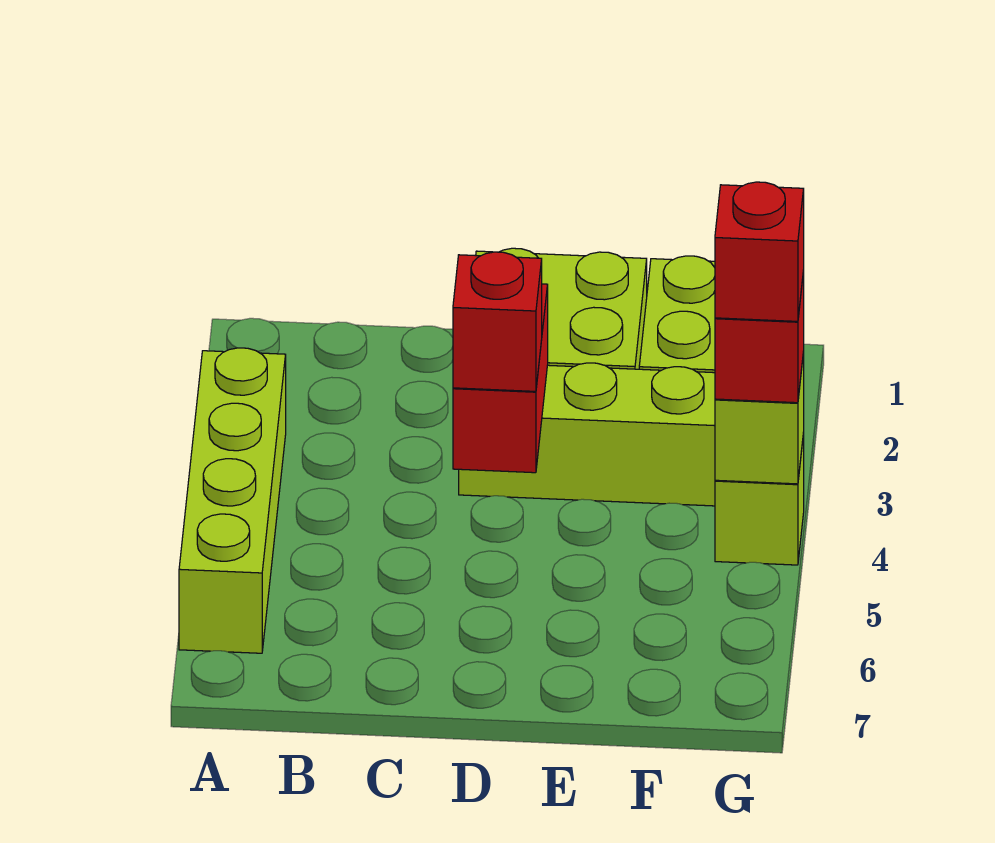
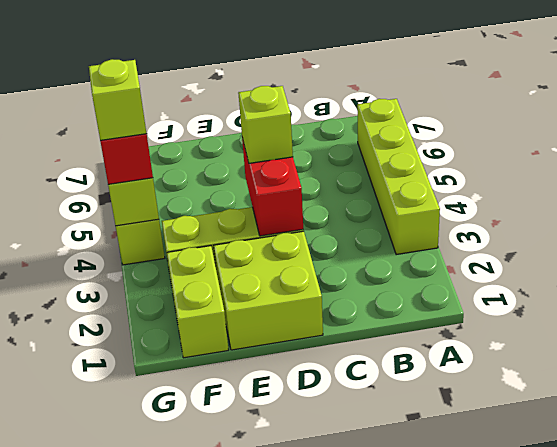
red 1x1 brick [453,252,542,391] -> lime 1x1 brick [238,86,293,163]
red 1x1 brick [715,182,804,321] -> lime 1x1 brick [89,59,146,140]

